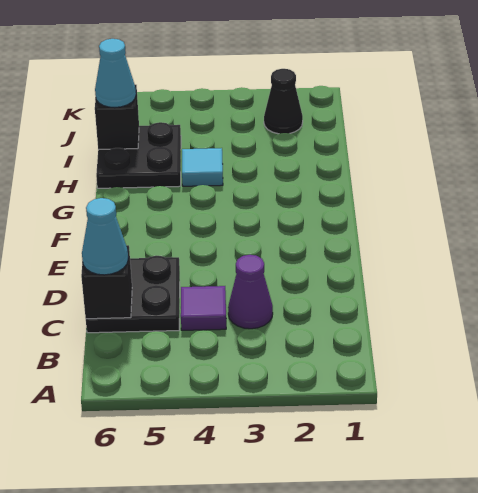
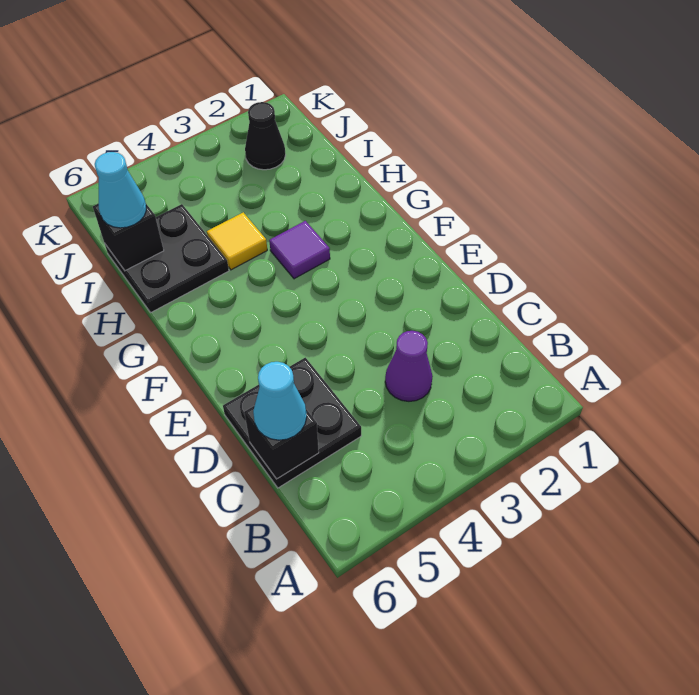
purple 1x1 tile [181,286,226,330] -> purple 1x1 tile moved to [269,221,330,279]
cyan 1x1 tile [182,148,223,186] -> yellow 1x1 tile [207,212,267,270]

